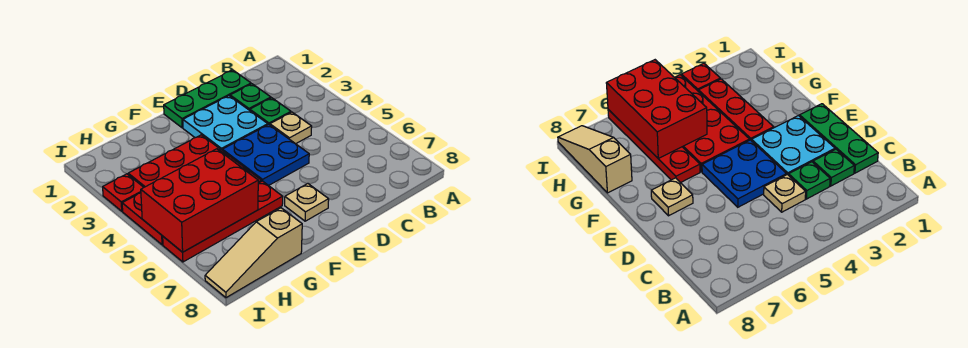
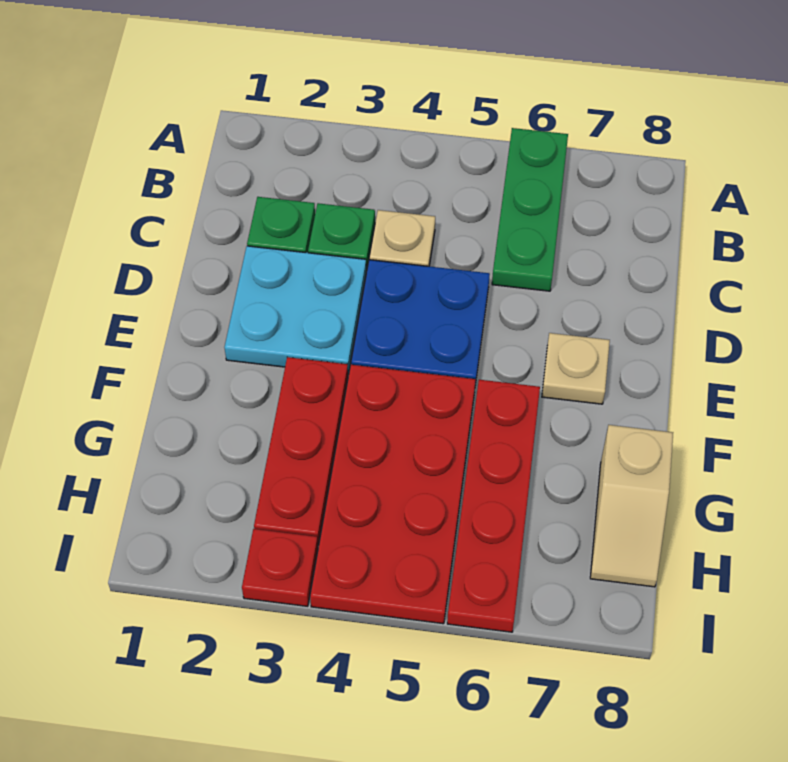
green 1x3 plate [164,70,251,128] -> green 1x3 plate moved to [492,128,568,291]
red 2x3 brick [141,149,258,252] -> none
tan 1x3 slope [205,208,302,298] -> tan 1x2 slope [590,425,673,587]

